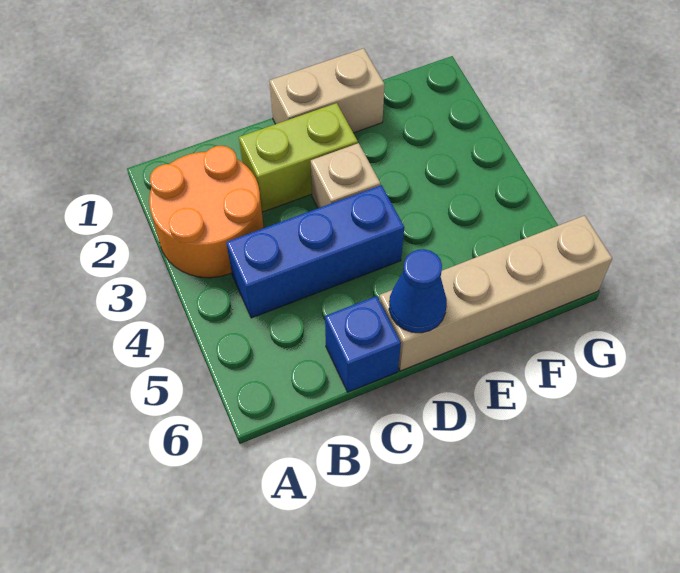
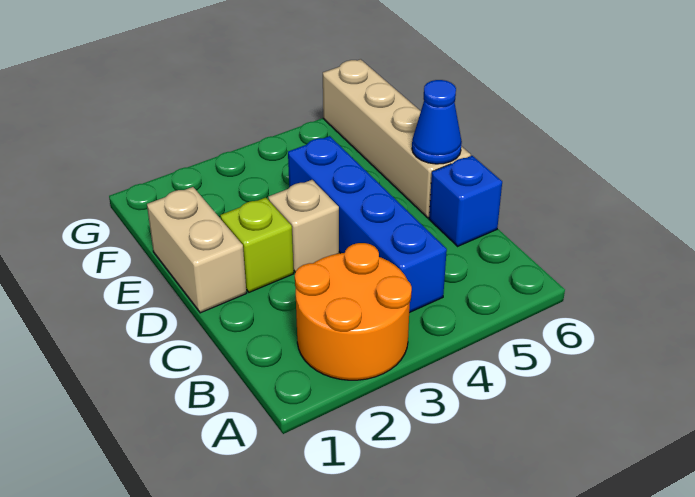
blue 1x3 brick [226,185,404,318] -> blue 1x4 brick [288,136,447,313]
lime 1x2 brick [239,103,358,212] -> lime 1x1 brick [220,198,294,292]

